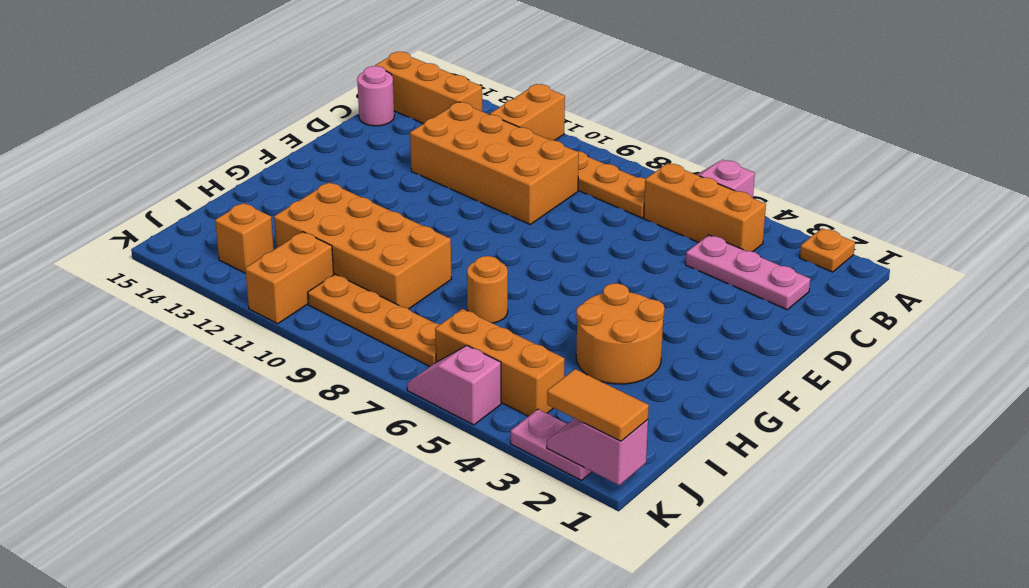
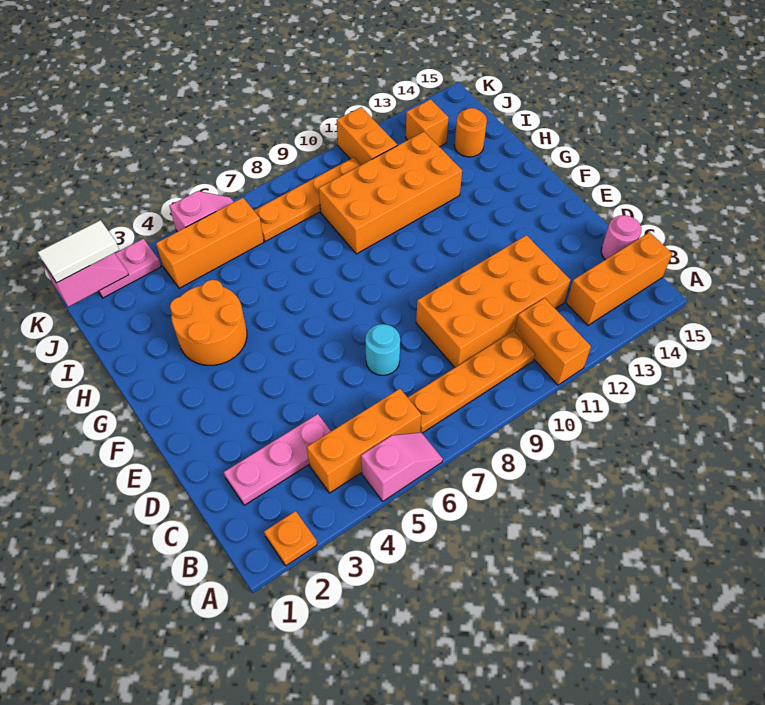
none -> cyan 1x1 round brick [365,324,400,375]
orange 1x1 round brick [467,256,508,323] -> orange 1x1 round brick moved to [454,108,487,157]
orange 1x2 tile [547,369,649,441] -> white 1x2 tile [38,220,119,283]

